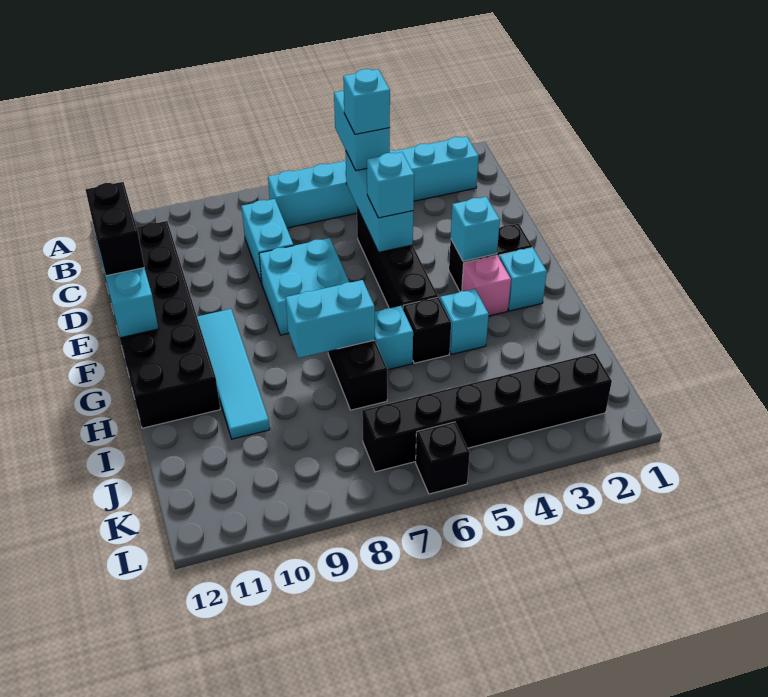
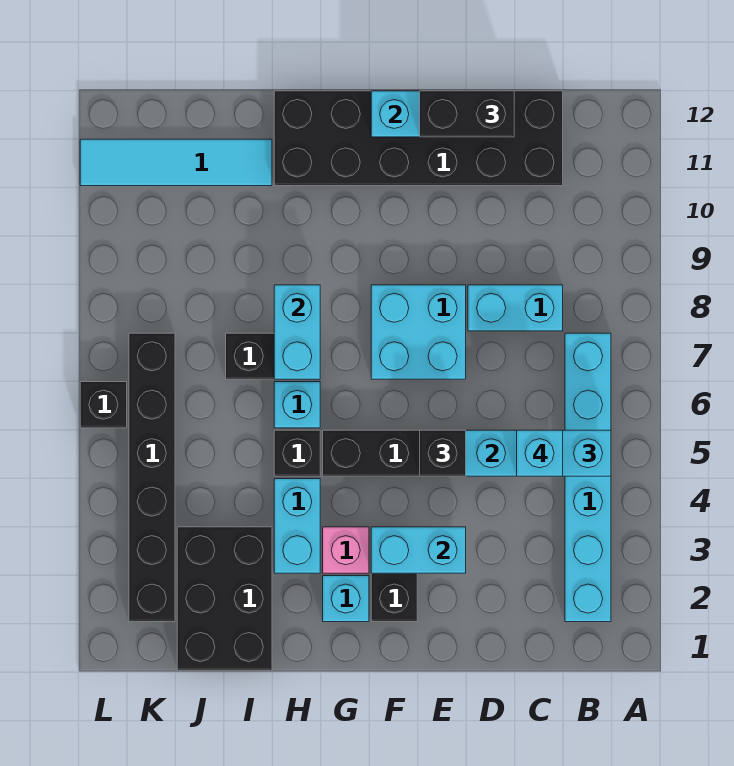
cyan 1x1 brick [367,152,414,218] -> black 1x1 brick [420,430,466,476]
cyan 1x1 brick [451,197,500,261] -> cyan 1x2 brick [371,527,466,573]
cyan 1x4 tile [197,309,270,439] -> cyan 1x4 tile moved to [80,139,272,186]
cyan 1x1 brick [440,289,489,354] -> cyan 1x2 brick [274,479,320,573]
none -> black 2x3 brick [177,527,272,670]

